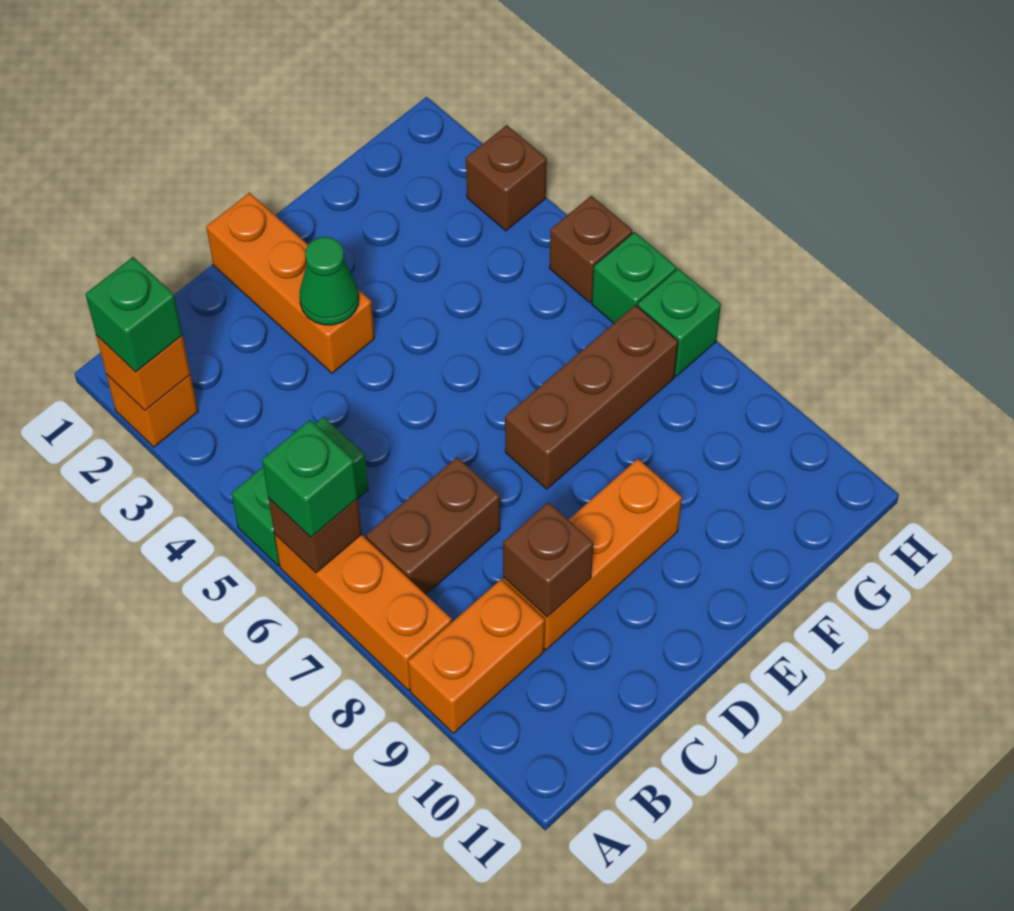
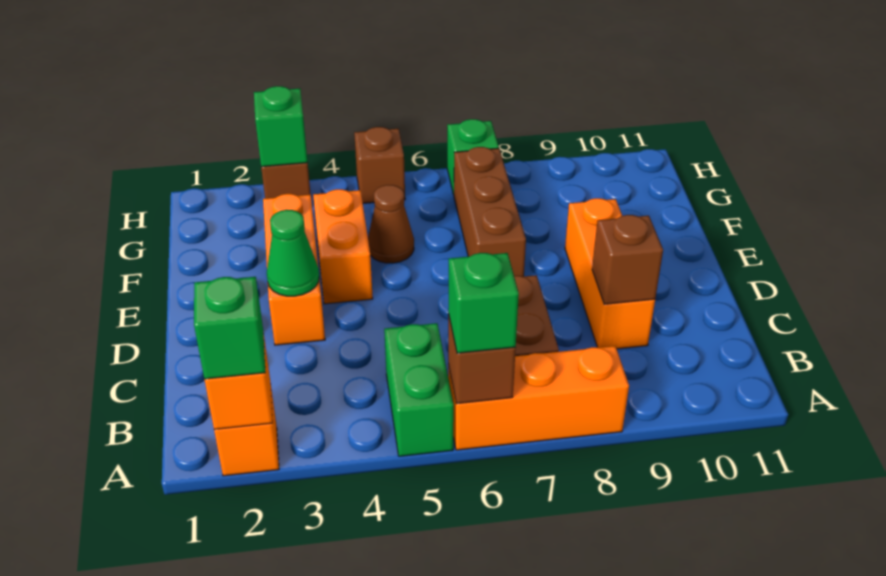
orange 1x2 brick [408,580,545,733] -> orange 1x2 brick moved to [313,189,373,304]
orange 1x3 brick [206,193,374,373] -> orange 1x3 brick turned to [263,194,325,345]
none -> brown 1x1 cone [368,185,414,263]
green 1x1 brick [592,232,676,323] -> green 1x1 brick moved to [254,86,308,167]

